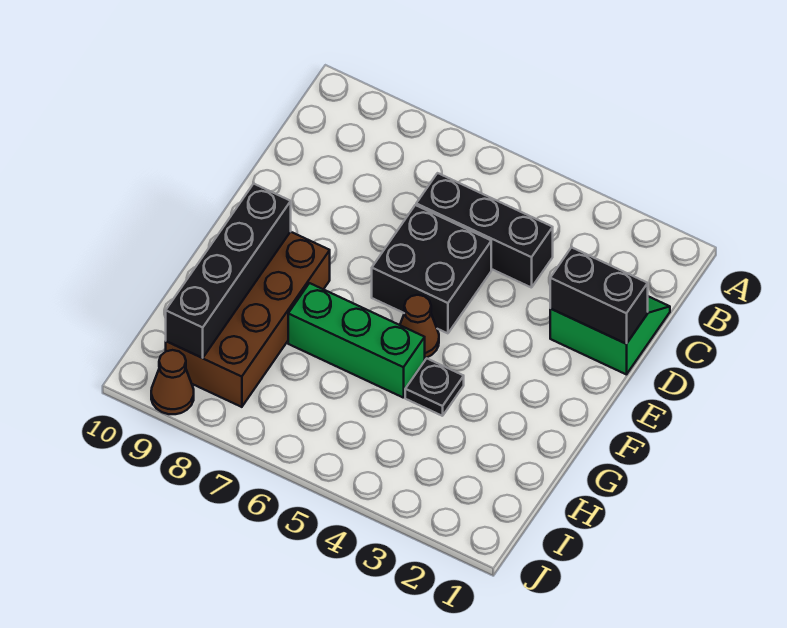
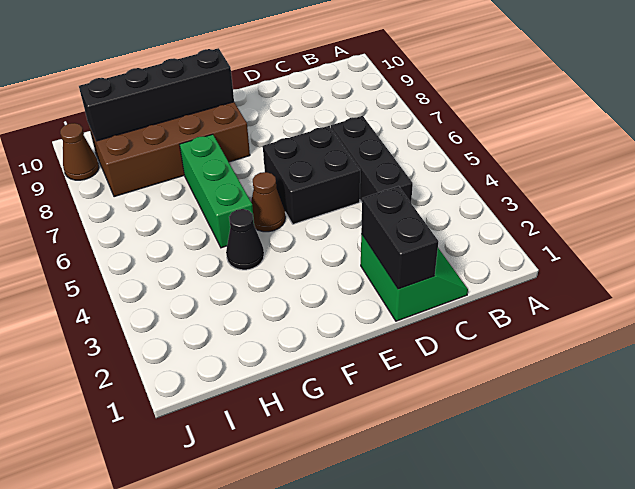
black 1x1 plate [405,358,464,416] -> black 1x1 cone [226,209,264,270]

